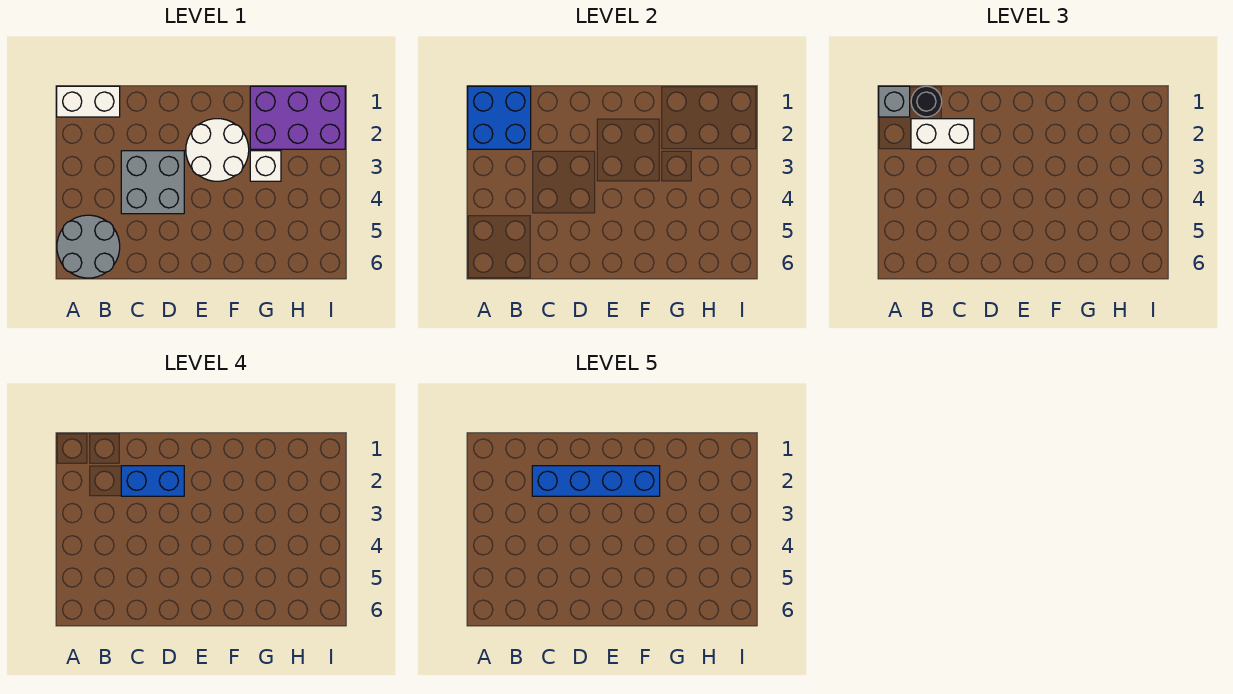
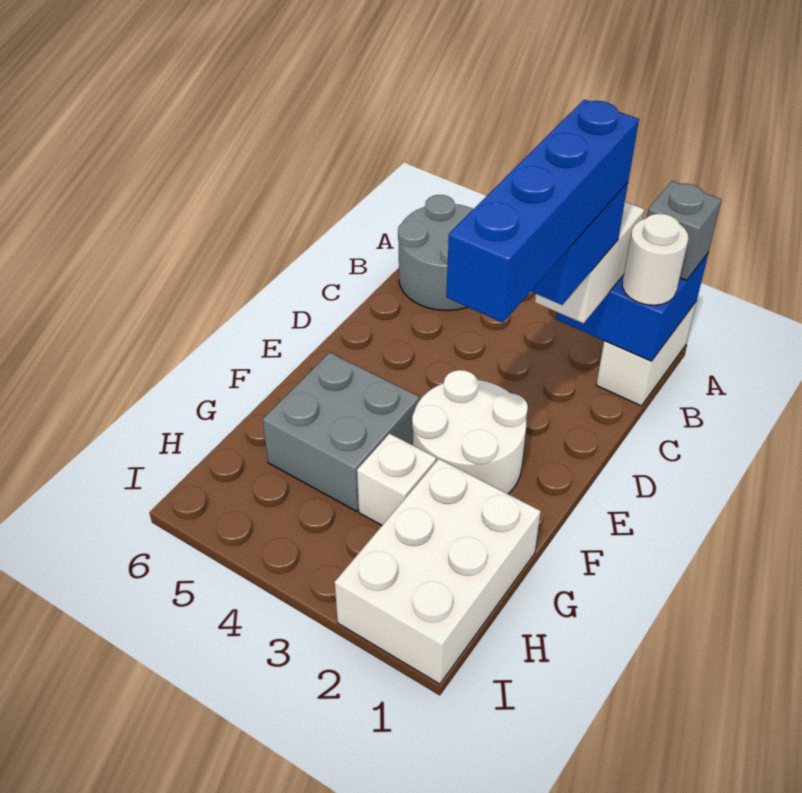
black 1x1 round brick [911,86,942,117] -> white 1x1 round brick [622,214,688,305]
grey 2x2 brick [121,151,184,214] -> grey 2x2 brick moved to [263,353,419,511]
purple 2x3 brick [250,86,345,149] -> white 2x3 brick [335,459,541,684]

